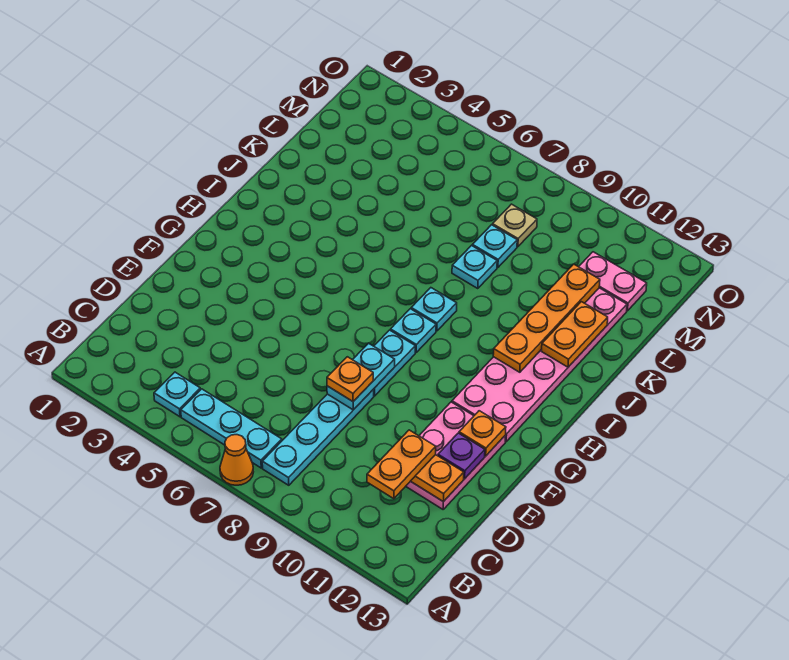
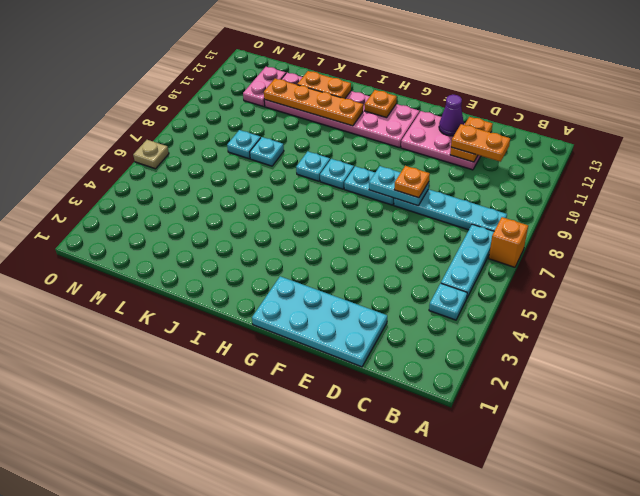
orange 1x1 cone [220,435,253,485] -> orange 1x1 brick [489,217,528,267]
none -> cyan 2x4 plate [252,276,387,367]
purple 1x1 plate [438,433,485,479] -> purple 1x1 cone [439,95,464,136]
orange 1x1 plate [459,411,506,456] -> orange 1x1 plate moved to [365,90,397,118]
tan 1x1 plate [493,204,537,247] -> tan 1x1 plate moved to [133,140,169,169]

